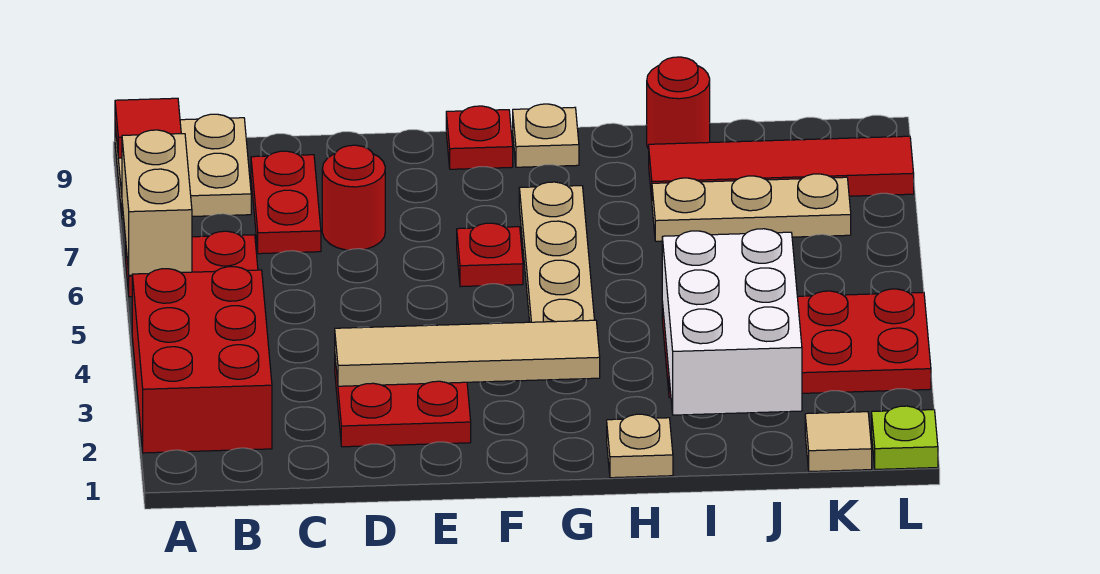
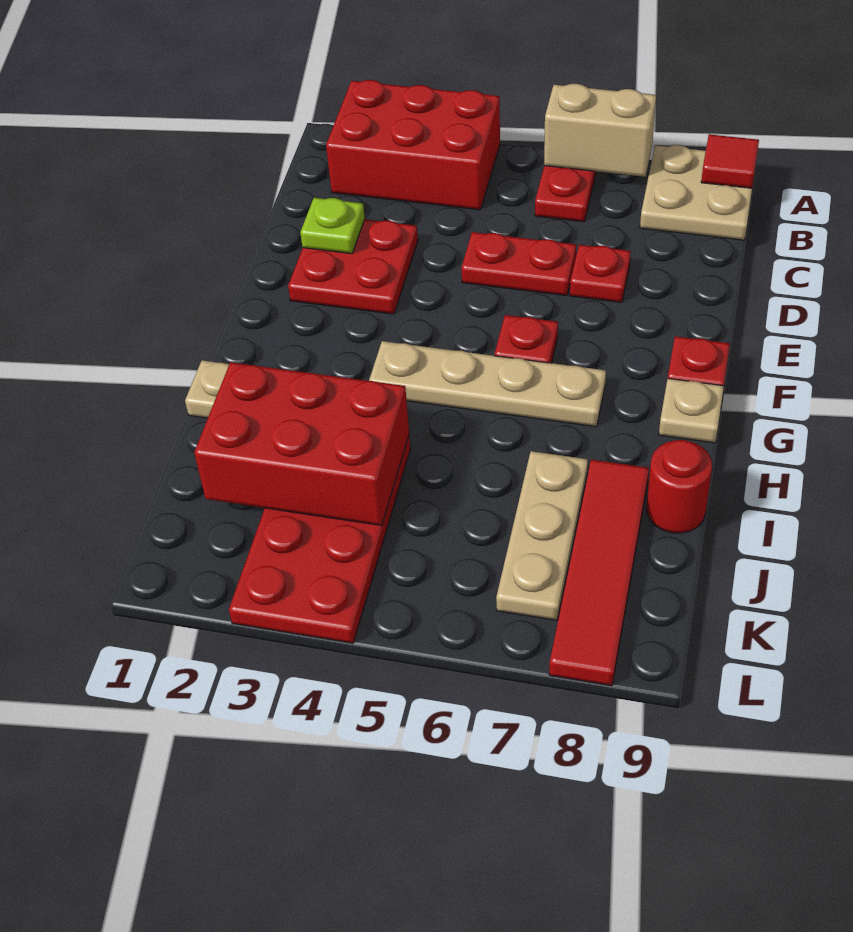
red 1x2 plate [251,151,321,254] -> red 1x2 plate moved to [461,232,576,296]
tan 1x4 tile [335,320,600,386] -> none
red 1x1 round brick [322,145,385,250] -> red 1x1 plate [570,245,631,302]
white 2x3 brick [662,229,802,415] -> red 2x3 brick [194,362,409,526]
tan 1x1 tile [805,412,872,471] -> none
lime 1x1 plate [872,406,938,469] -> lime 1x1 plate moved to [300,198,365,254]

